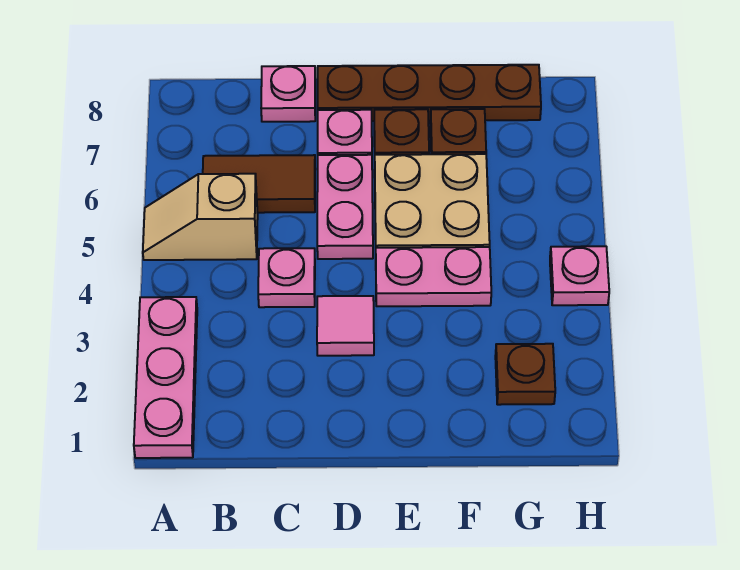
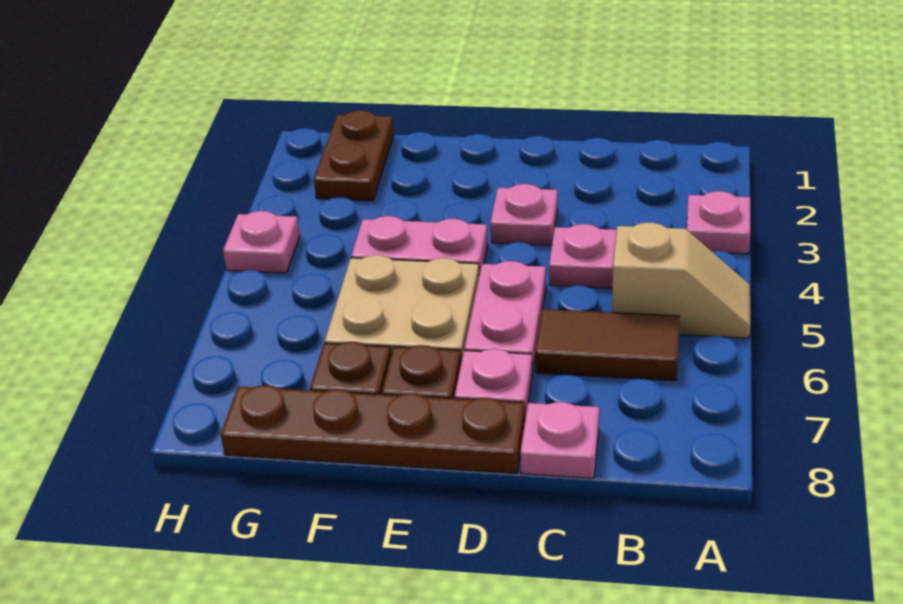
pink 1x3 plate [134,297,197,458] -> pink 1x1 plate [687,191,750,254]
pink 1x1 tile [317,296,374,356] -> pink 1x1 plate [490,184,558,245]
brown 1x1 plate [495,344,555,405] -> brown 1x2 plate [314,110,394,201]

